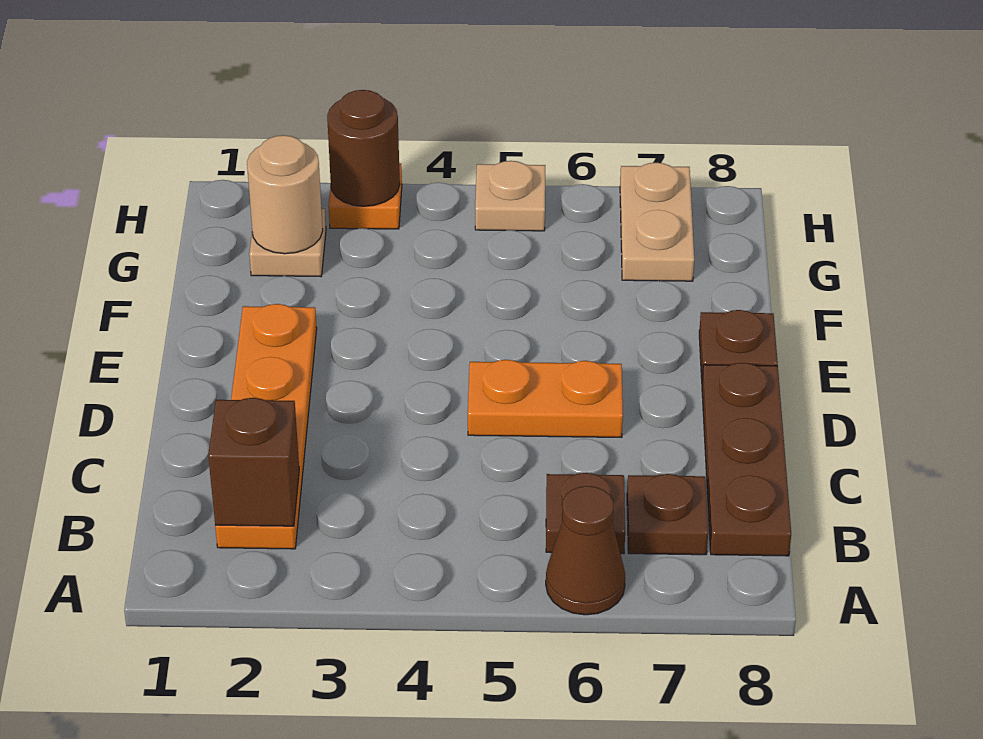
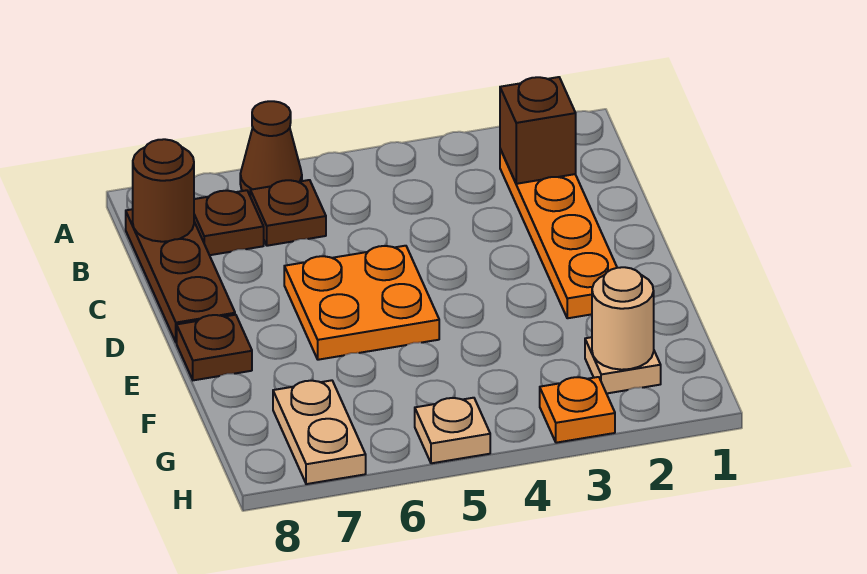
orange 1x2 plate [468,360,623,437] -> orange 2x2 plate [284,246,439,360]
brown 1x1 round brick [327,90,400,206] -> brown 1x1 round brick moved to [133,139,194,242]

